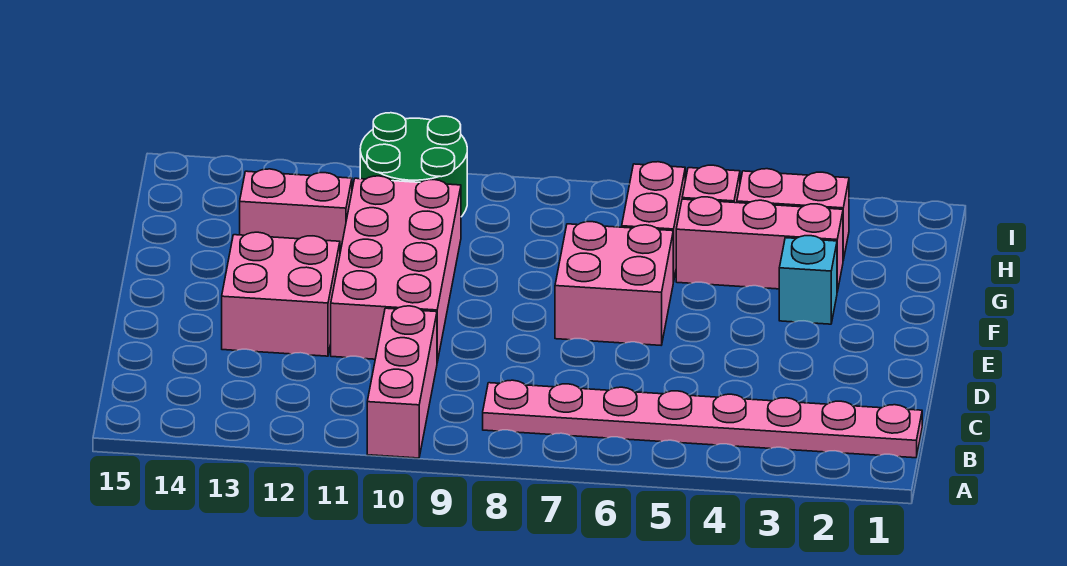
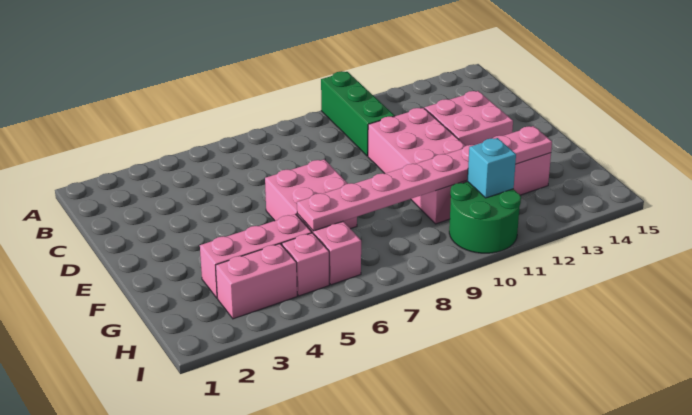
pink 1x3 brick [367,306,437,458] -> green 1x3 brick [321,71,394,156]
pink 1x8 plate [483,380,922,458] -> pink 1x8 plate moved to [297,126,552,231]
cyan 1x1 brick [779,236,837,324] -> cyan 1x1 brick moved to [467,138,516,198]

